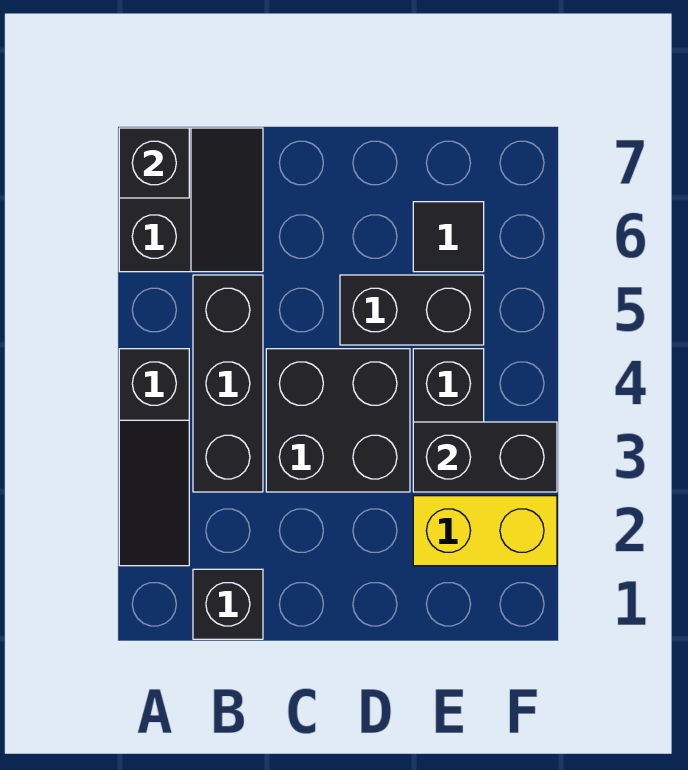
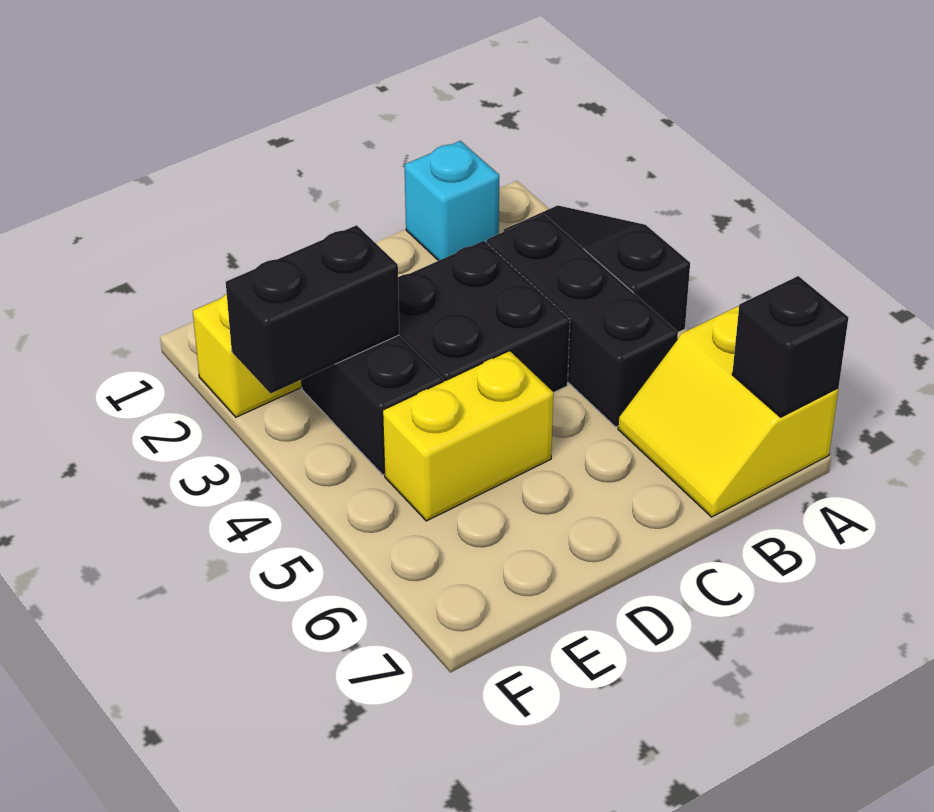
black 2x2 slope [119,128,263,272] -> yellow 2x2 slope [618,306,838,517]
black 1x1 brick [193,569,263,639] -> cyan 1x1 brick [405,141,499,261]
black 1x2 brick [340,275,484,345] -> yellow 1x2 brick [383,351,553,521]
black 1x1 tile [413,202,484,272] -> none

